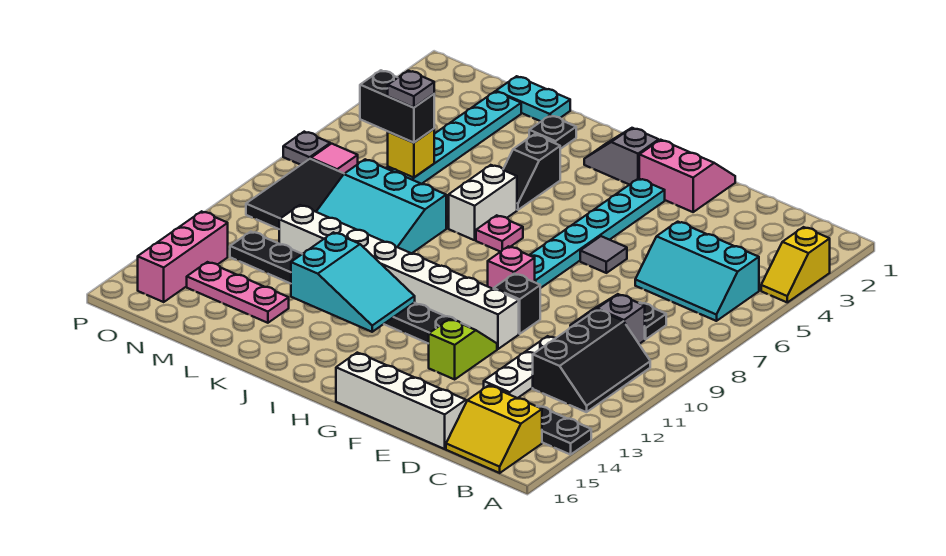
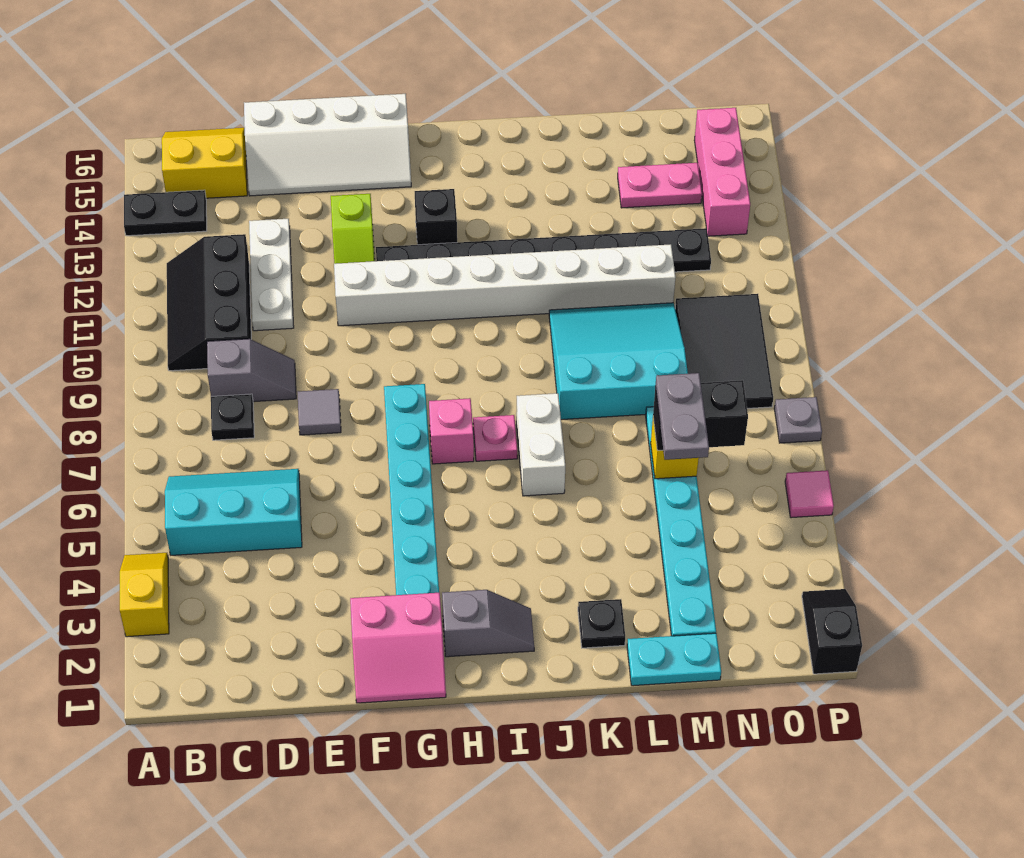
grey 1x1 tile [580,236,627,273] -> grey 1x1 tile moved to [298,389,341,435]
black 1x1 brick [494,274,540,334] -> black 1x1 brick moved to [415,189,457,245]
pink 1x1 brick [488,246,535,289] -> pink 1x1 brick moved to [429,398,474,464]
cyan 2x3 slope [291,232,415,332] -> none
black 1x2 slope [503,134,560,210] -> black 1x2 slope moved to [802,589,862,674]
pink 1x3 plate [187,262,289,323] -> pink 1x2 plate [618,163,702,208]
grey 1x1 plate [388,71,434,108] -> grey 1x2 plate [656,373,709,460]
pink 1x1 tile [311,144,358,174] -> pink 1x1 tile moved to [785,470,834,518]

